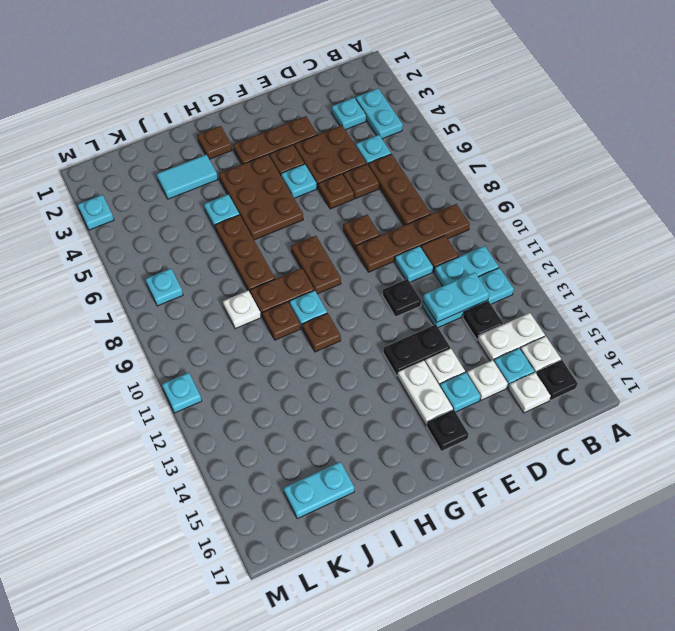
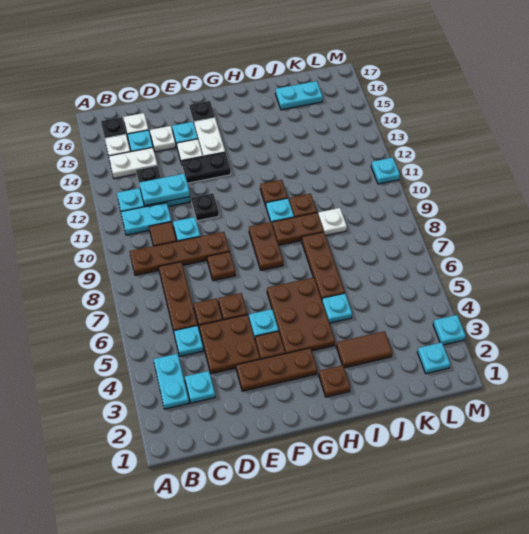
cyan 1x2 tile [157,155,218,199] -> brown 1x2 tile [336,331,393,368]
cyan 1x1 plate [145,268,183,306] -> cyan 1x1 plate moved to [417,342,450,374]

